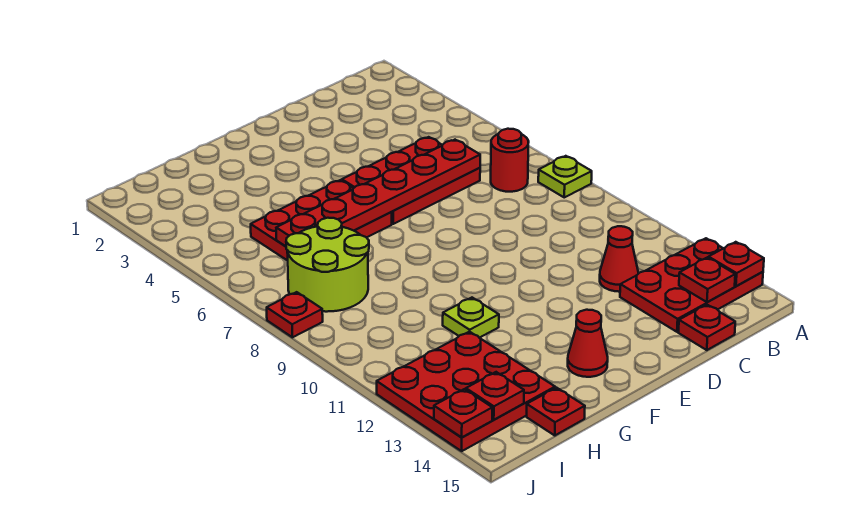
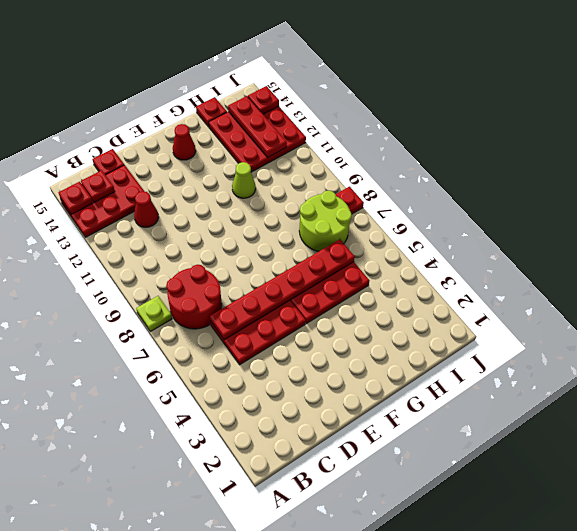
red 1x1 round brick [491,129,529,192] -> red 2x2 round brick [166,265,222,329]
lime 1x1 plate [443,298,499,338] -> lime 1x1 cone [232,162,256,198]
red 1x1 plate [466,372,524,420] -> red 1x3 plate [228,96,287,157]

